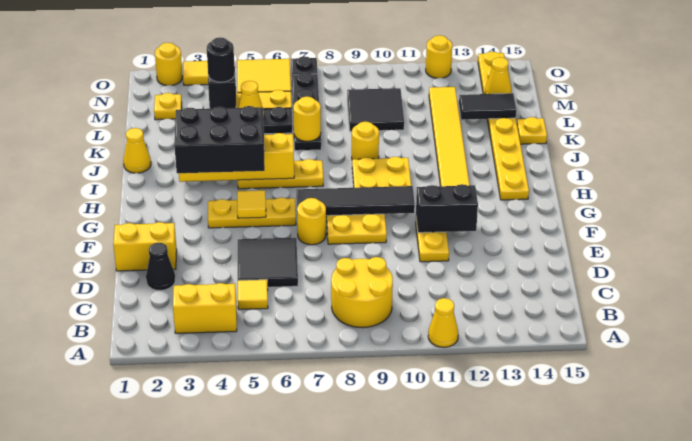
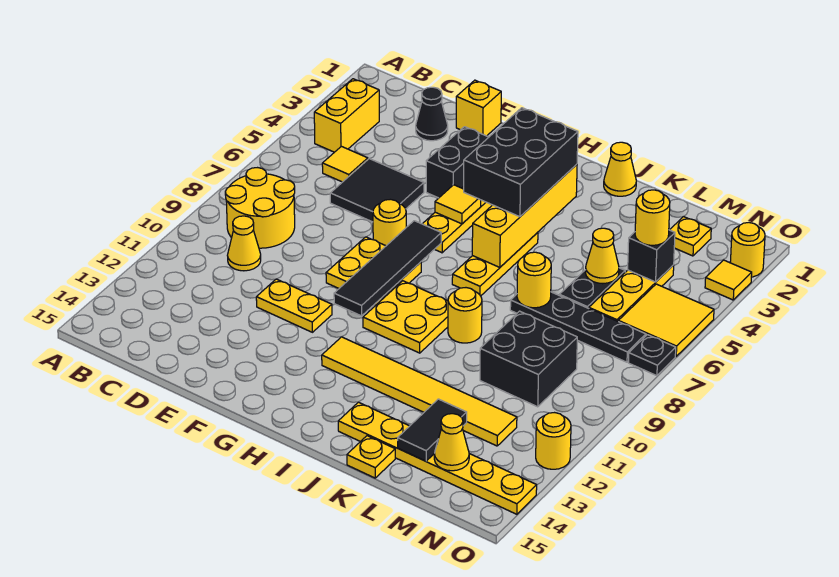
yellow 1x1 cone [428,298,458,347] -> yellow 1x1 cone moved to [227,216,261,271]
yellow 1x2 brick [113,222,177,271] -> yellow 1x1 brick [456,80,501,136]
black 1x2 brick [416,184,478,233] -> black 1x2 brick moved to [426,127,489,198]
yellow 1x8 plate [478,52,529,200] -> yellow 1x6 plate [338,402,537,514]
black 2x2 tile [347,88,404,131] -> black 2x2 brick [480,311,577,407]
black 1x1 round brick [207,37,235,82] -> yellow 1x1 round brick [635,190,670,245]

